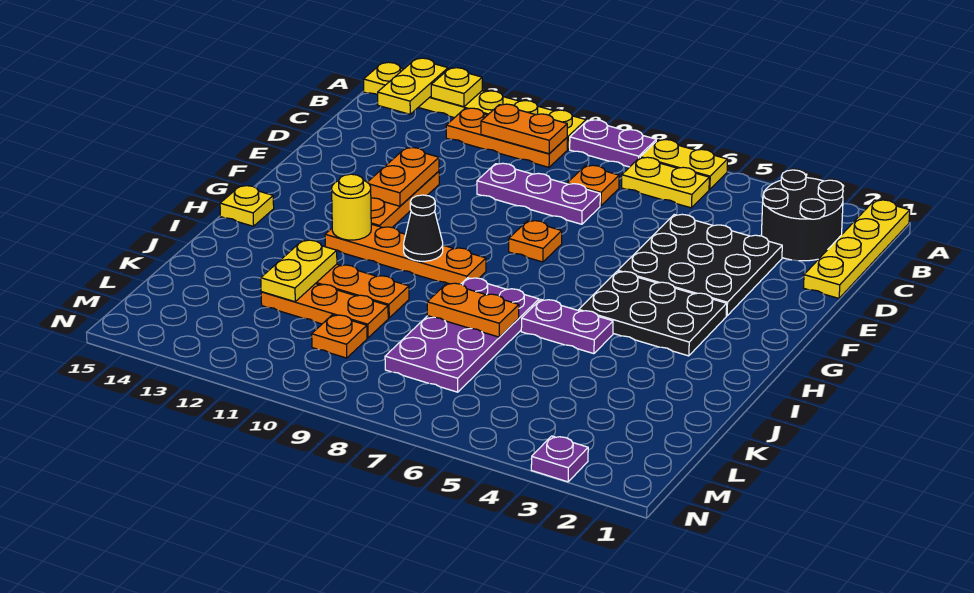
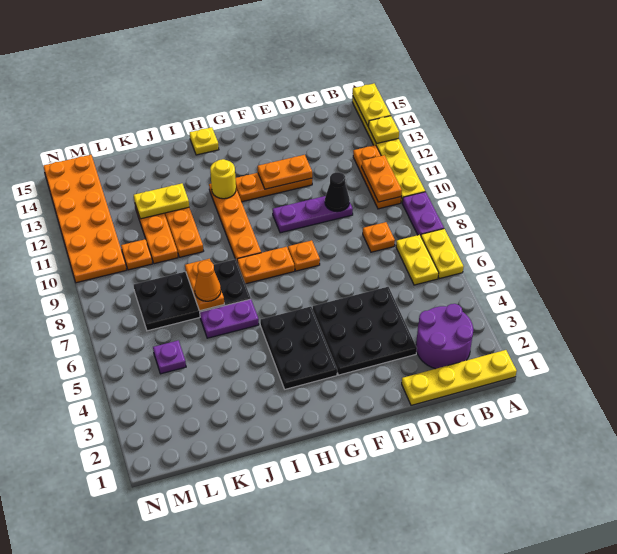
yellow 1x2 plate [378,58,448,114] -> yellow 1x2 plate turned to [353,84,391,126]
black 2x2 round brick [761,170,843,261] -> purple 2x2 round brick [416,304,473,369]
purple 1x3 plate [477,163,600,224] -> purple 1x3 plate turned to [273,196,353,233]
none -> orange 1x2 plate [237,247,295,284]
black 1x1 cone [404,195,443,261] -> black 1x1 cone moved to [325,172,350,212]
purple 1x2 plate [521,300,613,354] -> purple 1x2 plate turned to [200,299,259,338]
purple 2x4 plate [385,278,539,392] -> black 2x4 plate [134,259,251,331]
none -> orange 1x1 cone [195,260,221,301]
none -> orange 2x6 plate [43,155,126,283]
purple 1x1 plate [531,436,588,482] -> purple 1x1 plate moved to [153,340,186,374]

